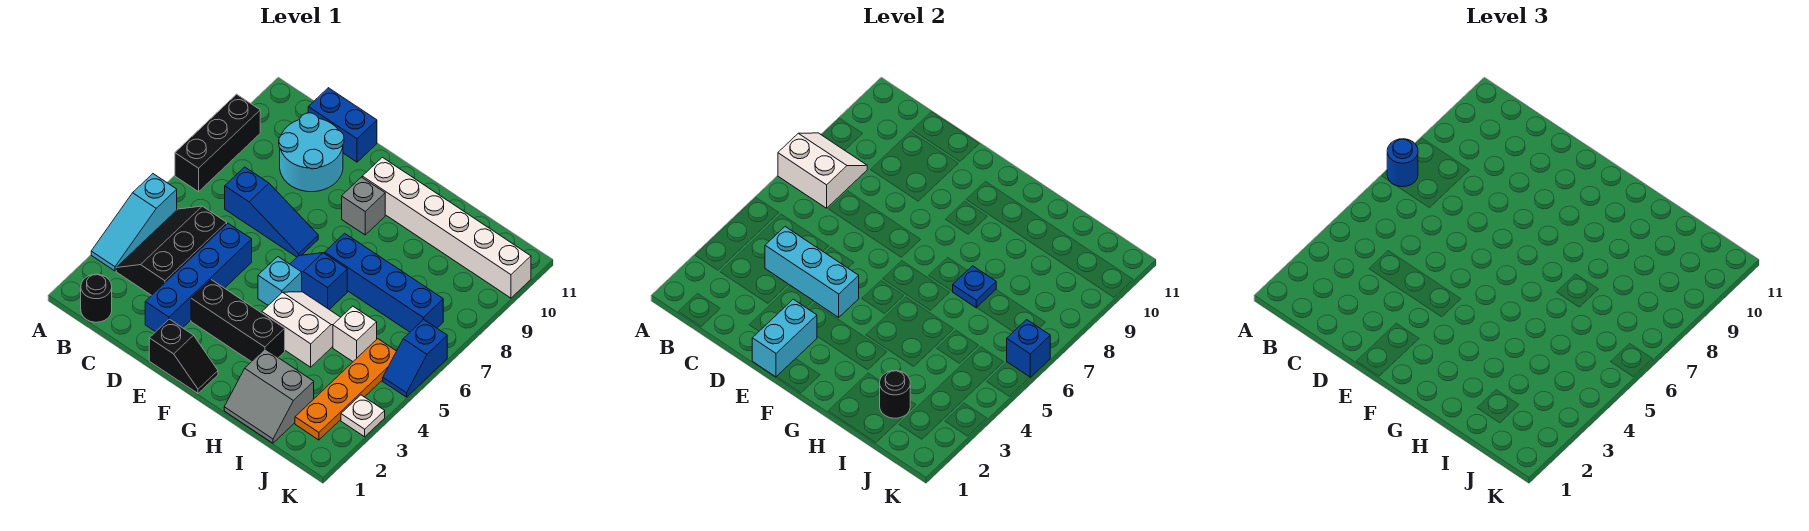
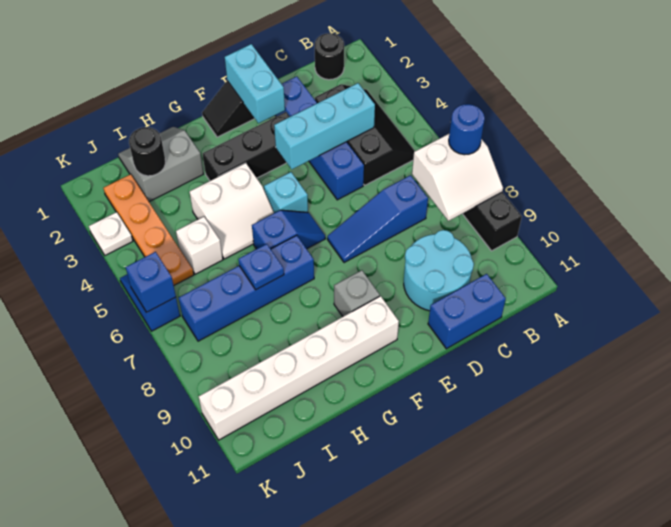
cyan 1x3 slope [91,174,177,271] -> none

